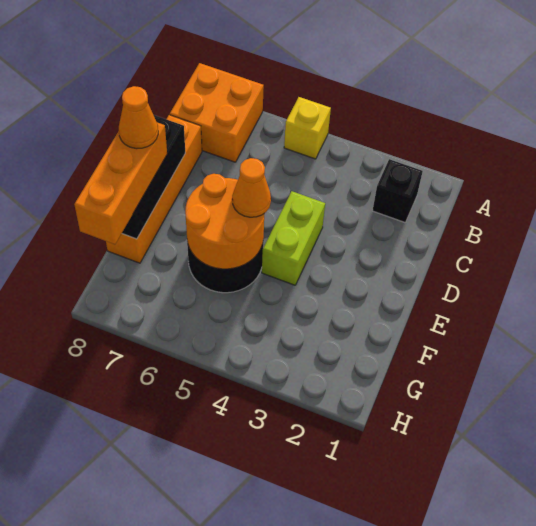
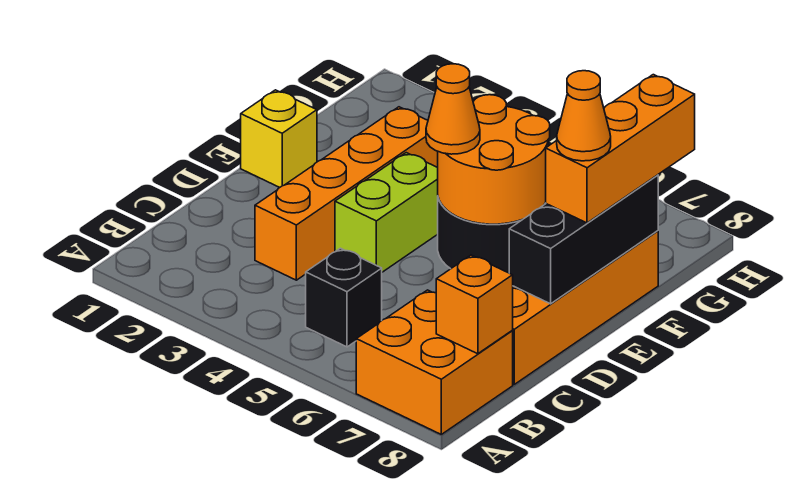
yellow 1x1 brick [284,97,331,159] -> yellow 1x1 brick moved to [241,90,317,188]
black 1x1 brick [373,159,423,222] -> black 1x1 brick moved to [306,248,382,347]
none -> orange 1x1 brick [436,255,513,354]
none -> orange 1x4 brick [255,107,438,280]

